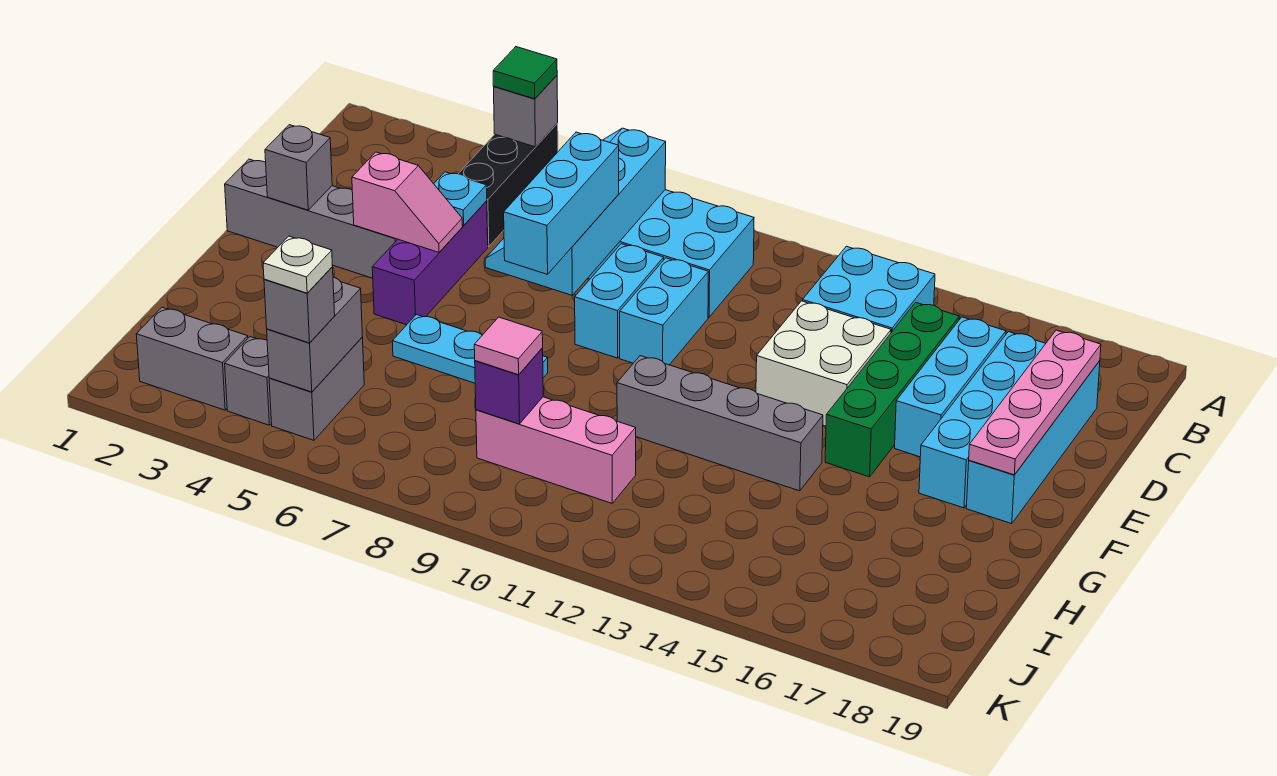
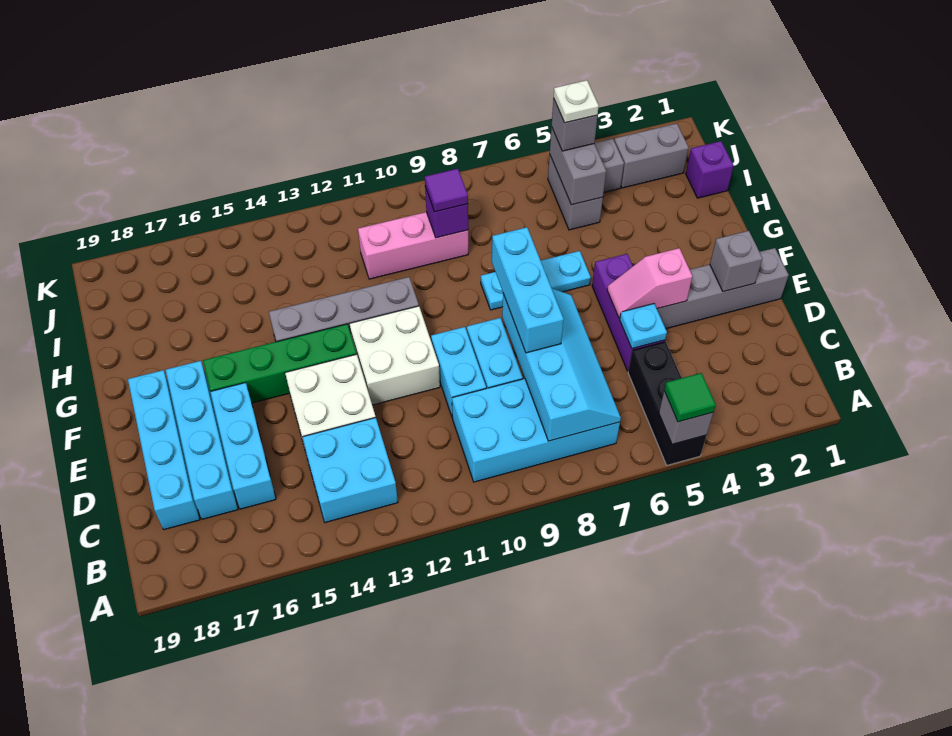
green 1x4 brick [825,302,959,477] -> green 1x4 brick turned to [203,324,356,403]
pink 1x4 plate [969,330,1101,475] -> none
none -> white 2x2 brick [350,306,440,405]
none -> purple 1x1 brick [686,141,734,198]
pink 1x1 tile [474,317,543,375] -> purple 1x1 tile [425,169,468,212]

